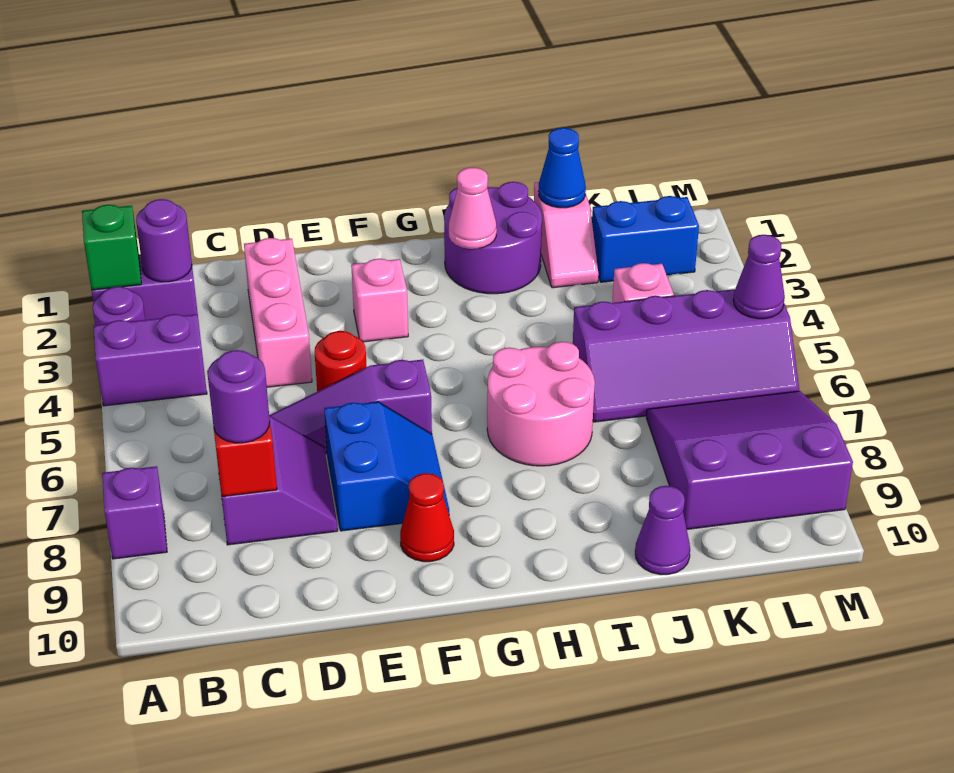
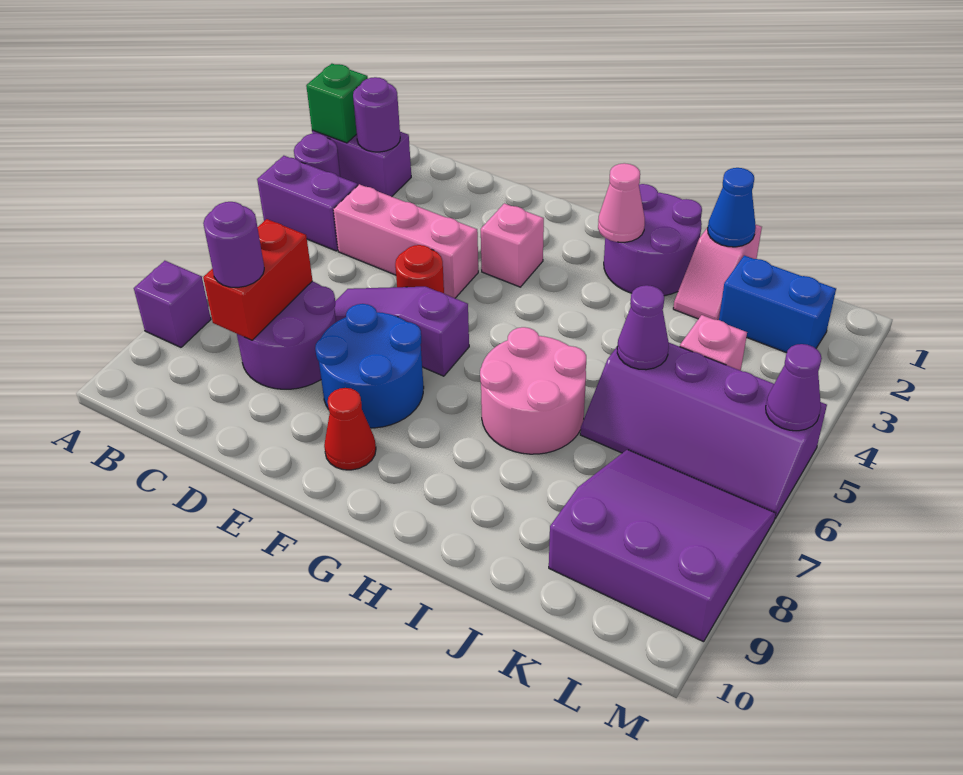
purple 2x2 slope [217,416,338,545] -> purple 2x2 round brick [237,281,336,389]
pink 1x3 brick [244,238,312,387] -> pink 1x3 brick turned to [333,184,478,298]
blue 2x2 slope [324,402,449,531] -> blue 2x2 round brick [315,304,424,428]
purple 1x1 cone [635,486,690,575] -> purple 1x1 cone moved to [617,285,669,370]

